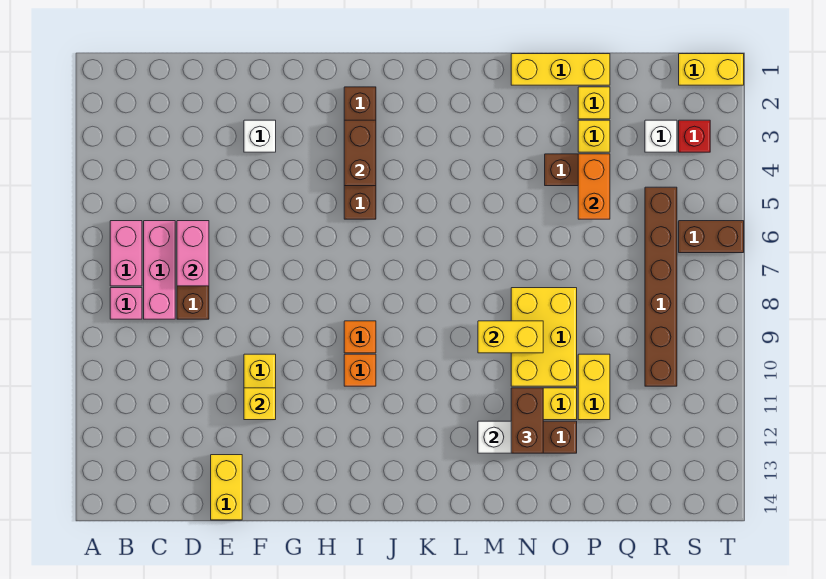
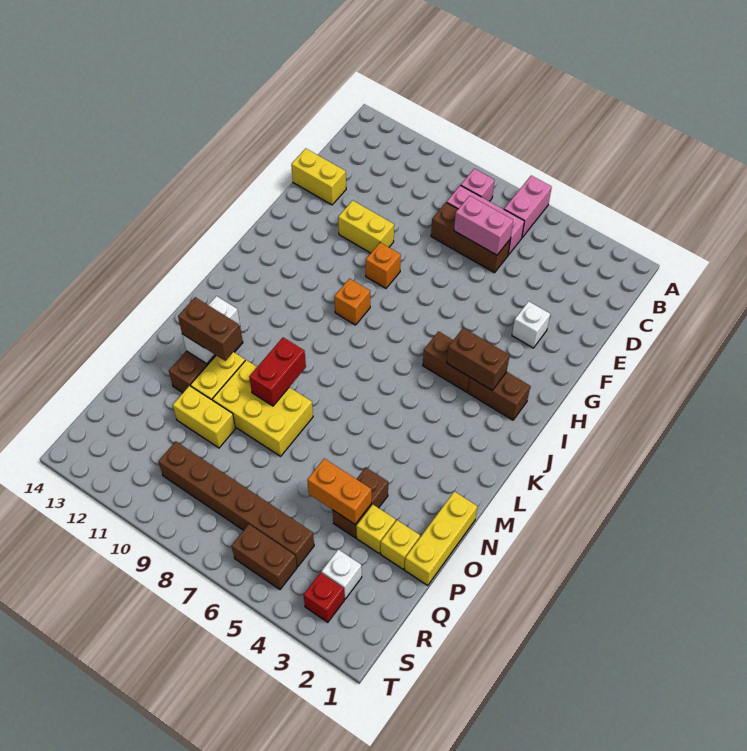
pink 1x2 brick [110,221,142,286] -> pink 1x2 brick turned to [504,176,552,238]
yellow 1x1 brick [244,388,276,420] -> none
orange 1x1 brick [344,354,376,386] -> orange 1x1 brick moved to [366,242,401,288]
yellow 1x2 brick [478,321,543,353] -> red 1x2 brick [249,337,306,406]
yellow 1x2 brick [679,54,744,85] -> none
brown 1x2 brick [679,221,744,253] -> brown 1x2 brick turned to [231,524,297,589]

